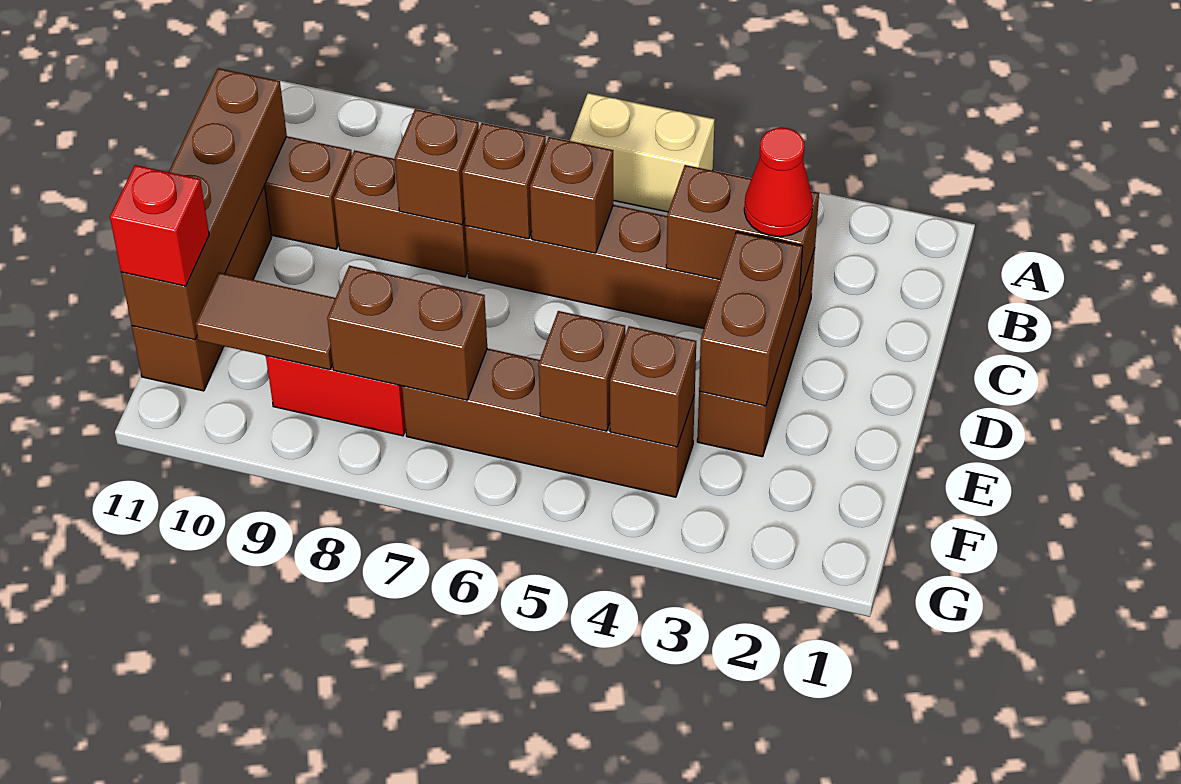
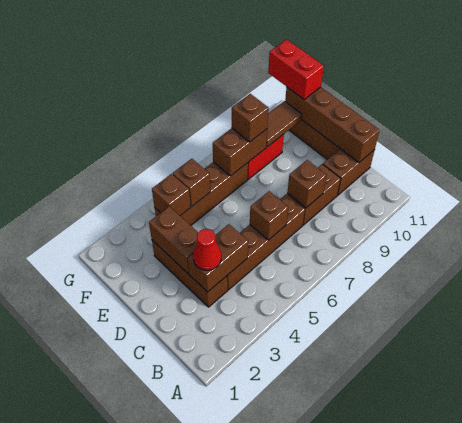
tan 1x2 brick [570,93,715,212] -> none
brown 1x1 brick [462,123,546,239] -> brown 1x1 brick moved to [232,94,269,142]
red 1x1 brick [110,165,209,286] -> red 1x2 brick [268,39,324,99]

